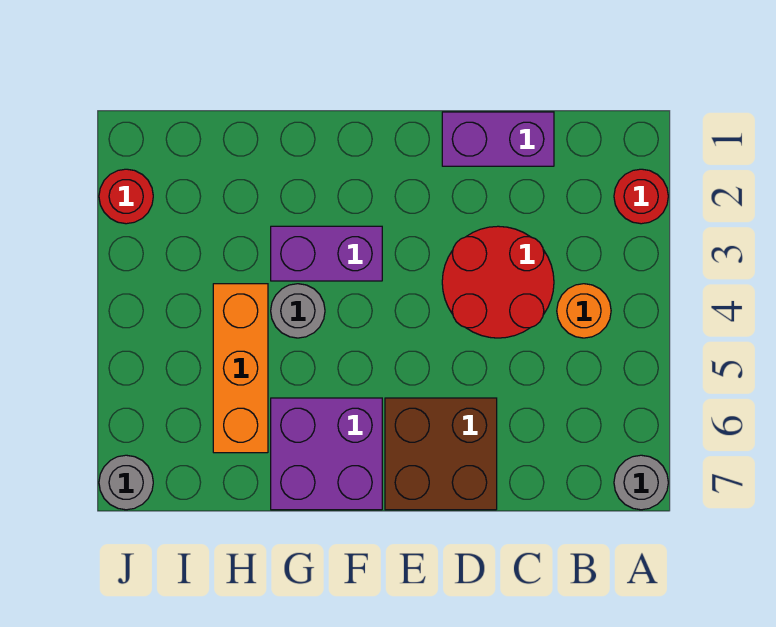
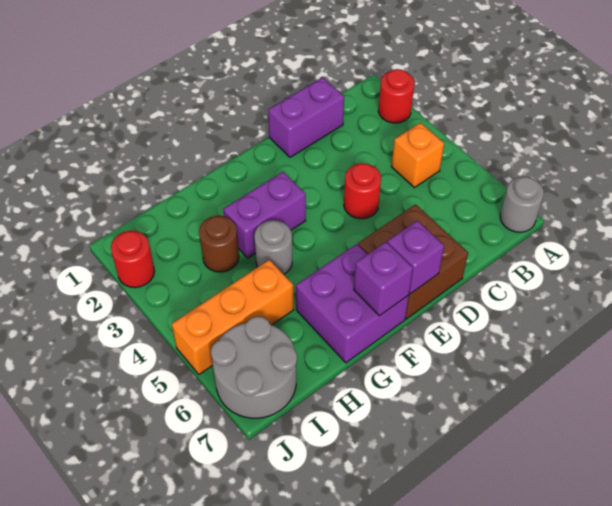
orange 1x1 round brick [557,284,611,338] -> orange 1x1 brick [392,123,444,188]
red 2x2 round brick [442,226,554,338] -> red 1x1 round brick [344,163,381,219]
none -> purple 1x1 brick [387,221,444,294]
none -> purple 1x1 brick [354,242,413,316]
none -> brown 1x1 round brick [199,216,239,272]
orange 1x3 brick [213,284,268,453] -> orange 1x3 brick turned to [172,260,294,374]
grey 1x1 round brick [99,455,153,510] -> grey 2x2 round brick [211,317,297,418]

